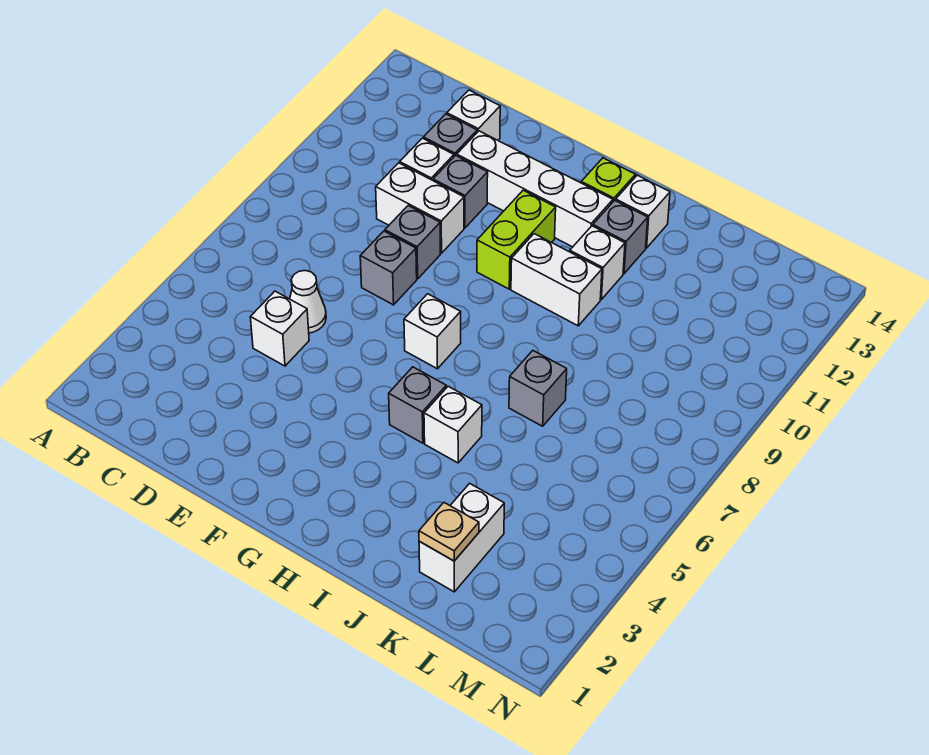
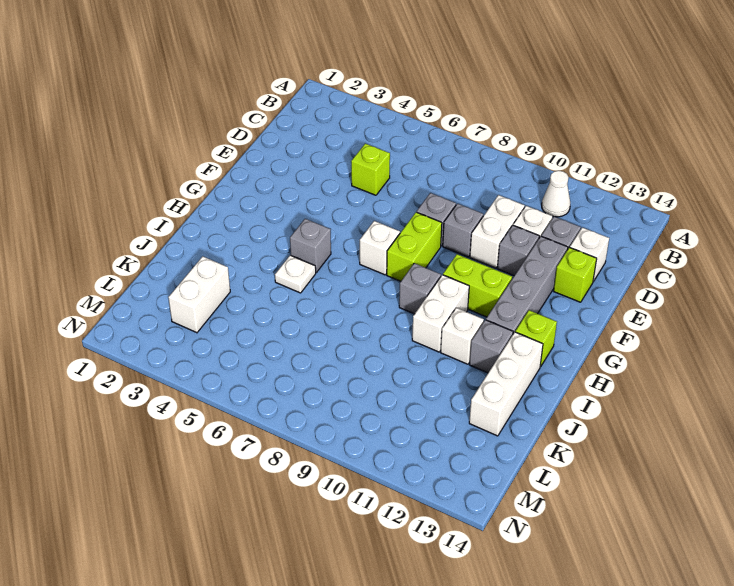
white 1x1 brick [250,291,309,366] -> lime 1x1 brick [351,144,390,195]
white 1x1 cone [290,271,326,333] -> white 1x1 cone moved to [542,171,570,217]
white 1x4 brick [457,131,613,247] -> grey 1x4 brick [486,236,568,334]
none -> lime 1x1 brick [554,247,597,302]
none -> lime 1x2 brick [387,212,442,281]
white 1x1 brick [424,386,482,463] -> white 1x1 plate [275,255,316,293]
white 1x1 brick [616,175,670,248] -> white 1x3 brick [469,332,543,436]
grey 1x1 brick [509,351,567,426] -> grey 1x1 brick moved to [399,263,441,314]
white 1x2 brick [419,483,504,592] -> white 1x2 brick turned to [168,256,230,333]
tan 1x1 plate [419,503,479,561] -> none

